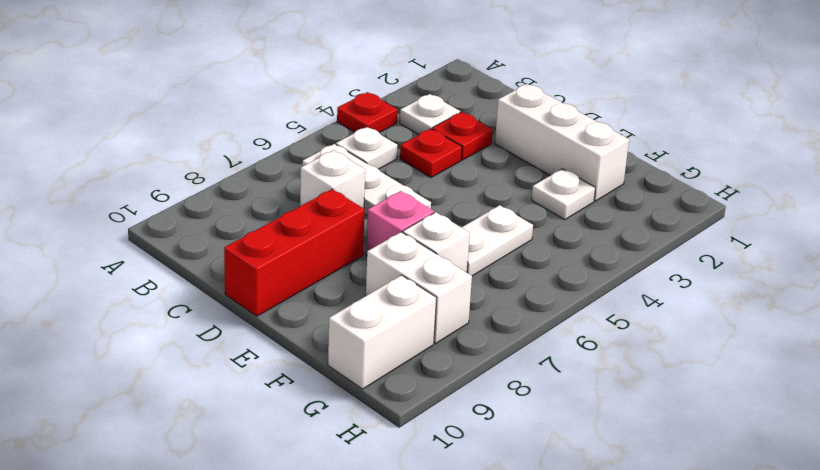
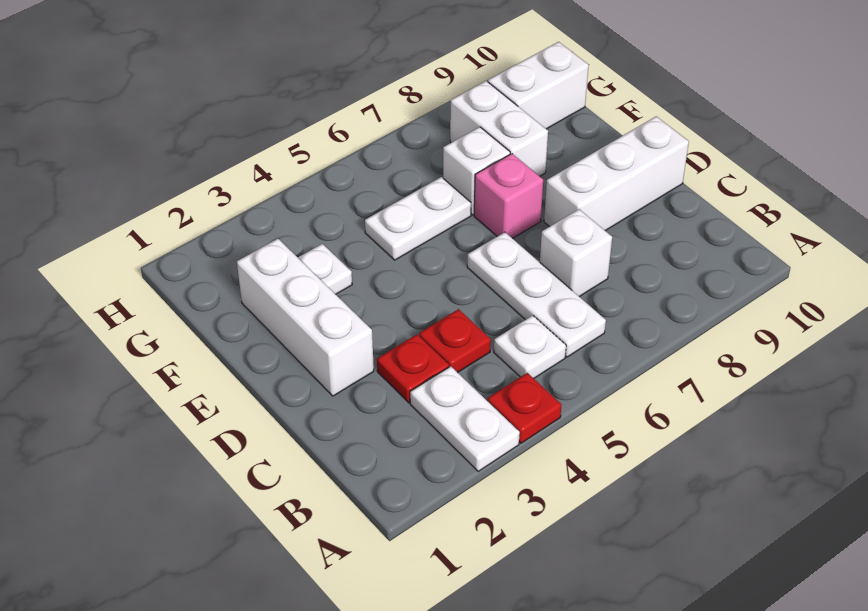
white 1x1 plate [400,94,460,135] -> white 1x2 plate [410,366,520,471]
red 1x3 brick [224,189,365,316] -> white 1x3 brick [544,116,689,231]

